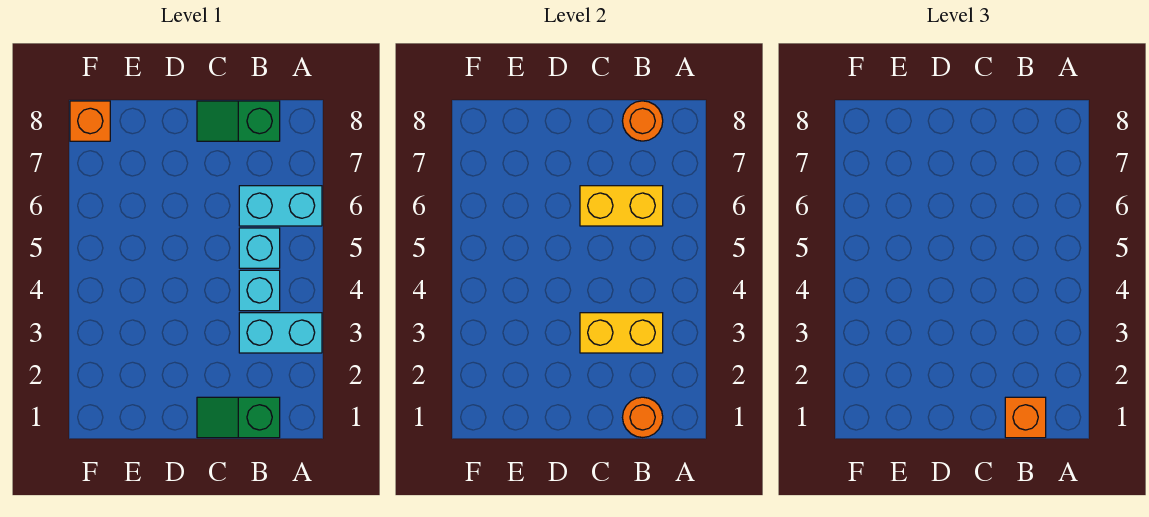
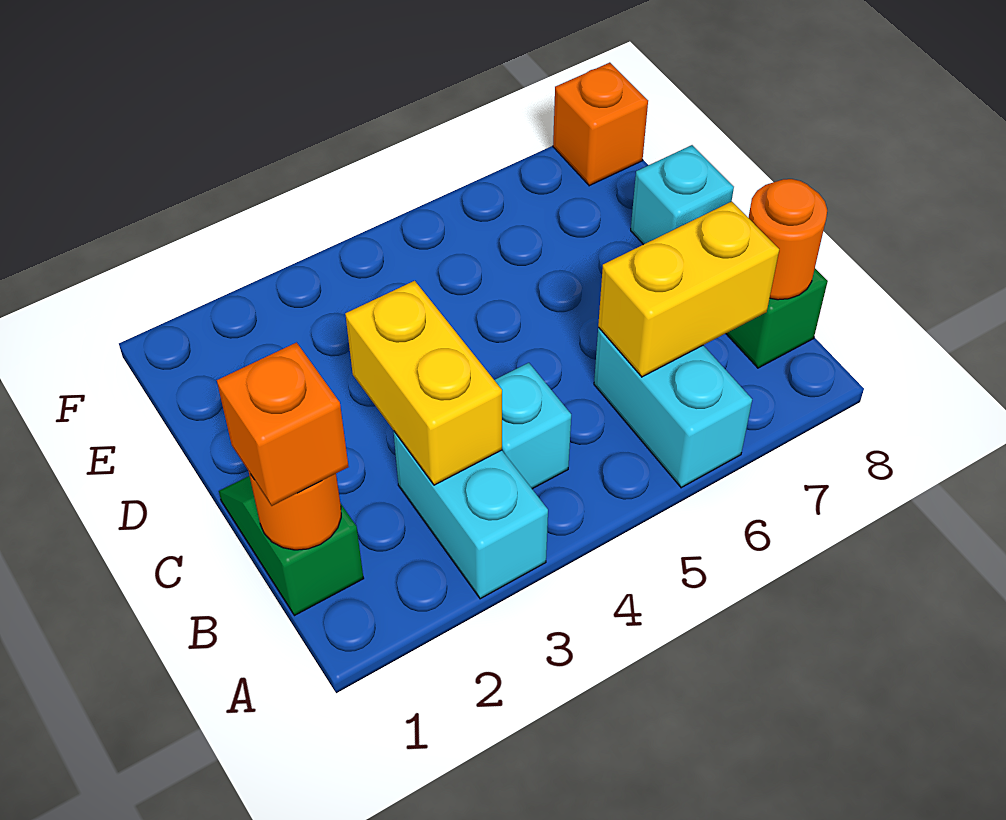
cyan 1x1 brick [239,228,280,268] -> cyan 1x1 brick moved to [631,145,734,245]
yellow 1x2 brick [580,186,663,226] -> yellow 1x2 brick turned to [598,202,779,377]

